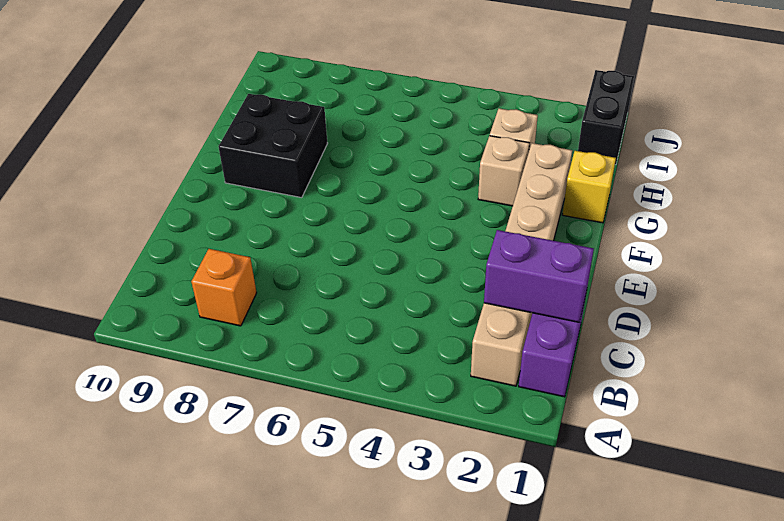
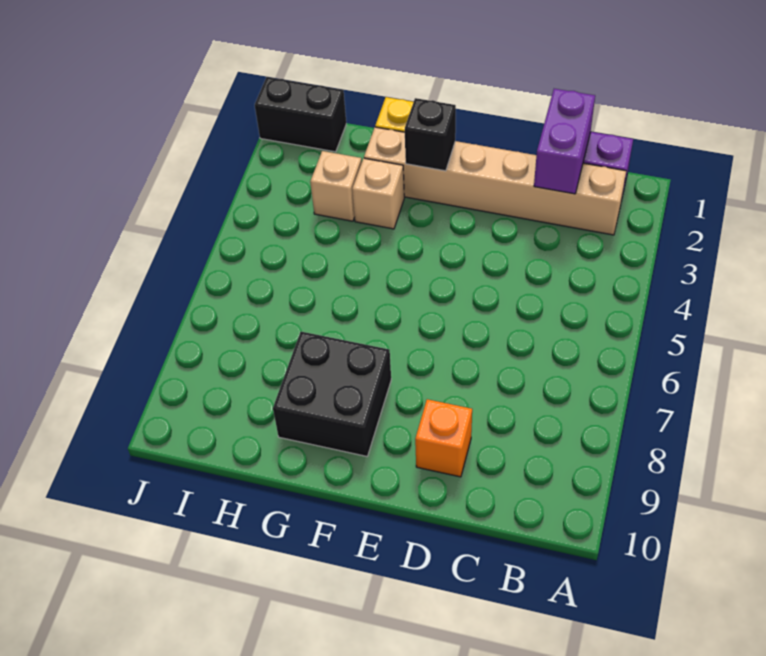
orange 1x1 brick [191,249,257,326] -> orange 1x1 brick moved to [415,399,472,477]
none -> black 1x1 brick [405,98,456,171]

